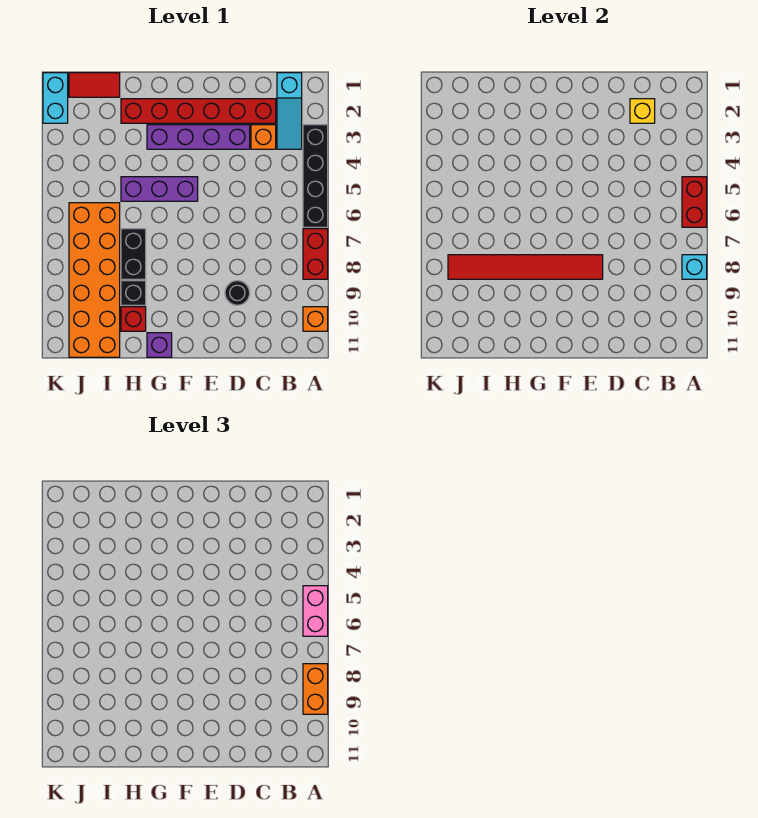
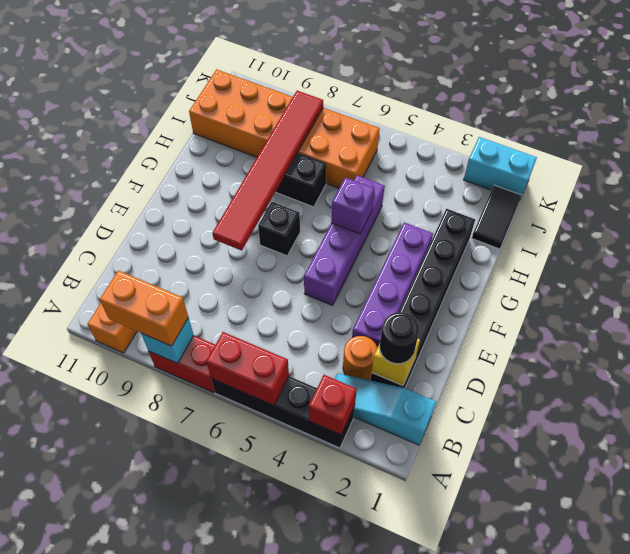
pink 1x2 brick [303,586,328,636] -> none
red 1x6 brick [121,99,276,123] -> black 1x6 brick [370,209,475,388]
orange 1x1 brick [251,125,276,149] -> orange 1x1 round brick [343,336,377,380]
black 1x1 round brick [225,281,250,305] -> black 1x1 round brick moved to [380,312,420,364]
purple 1x3 brick [121,177,198,201] -> purple 1x4 brick [304,175,385,305]
purple 1x1 brick [147,333,172,357] -> purple 1x1 brick moved to [331,177,375,234]
black 1x1 brick [121,281,146,305] -> black 1x1 brick moved to [258,202,300,256]
red 1x1 brick [121,307,146,331] -> red 1x1 brick moved to [309,375,357,435]
red 1x2 tile [69,73,120,97] -> black 1x2 tile [472,185,522,249]

